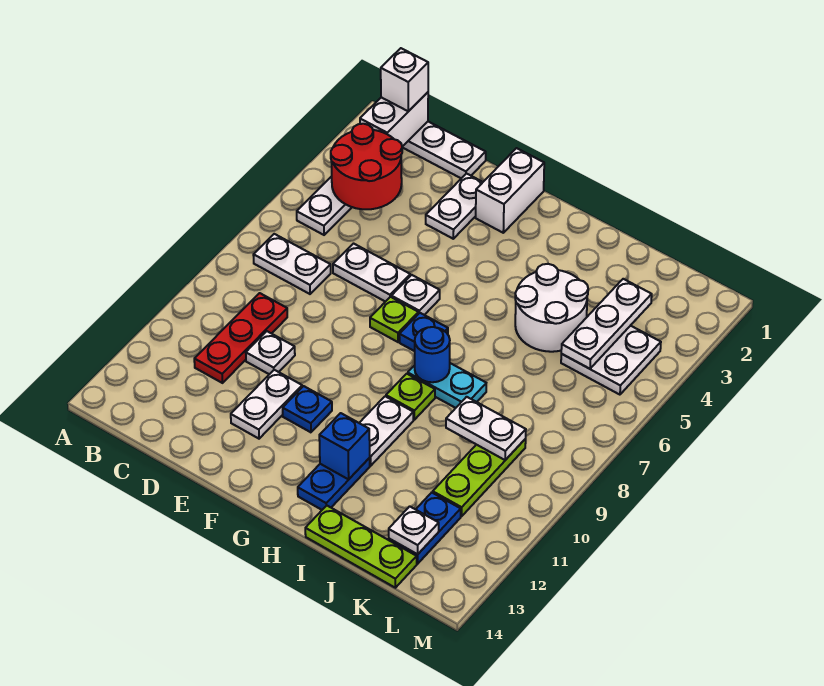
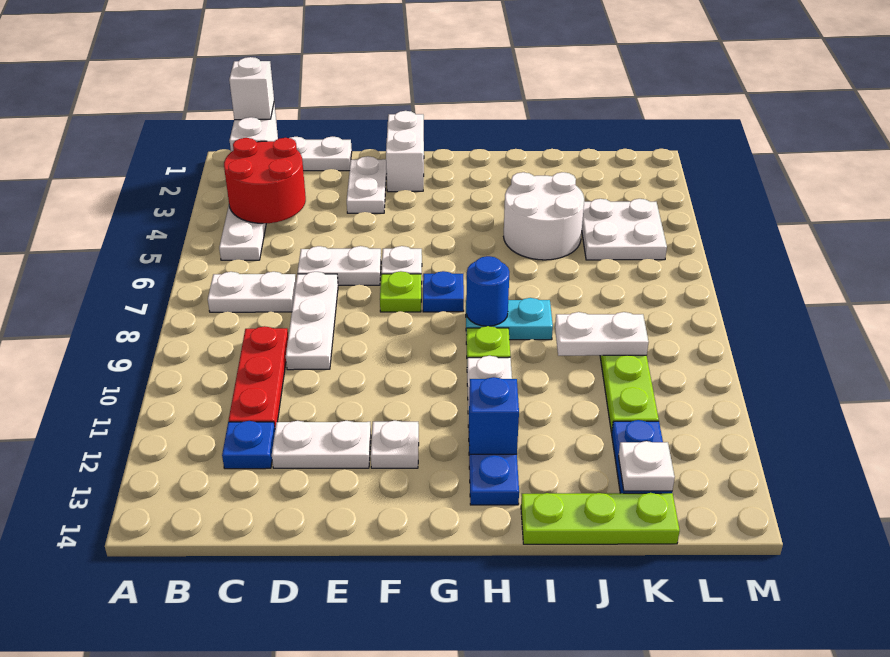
white 1x1 plate [246,331,295,374] -> white 1x1 plate moved to [371,420,419,468]
white 1x2 plate [231,370,302,439] -> white 1x2 plate turned to [272,421,371,468]
blue 1x1 plate [283,386,332,432] -> blue 1x1 plate moved to [222,421,275,469]
white 1x3 plate [561,279,652,369] -> white 1x3 plate moved to [286,272,338,370]

